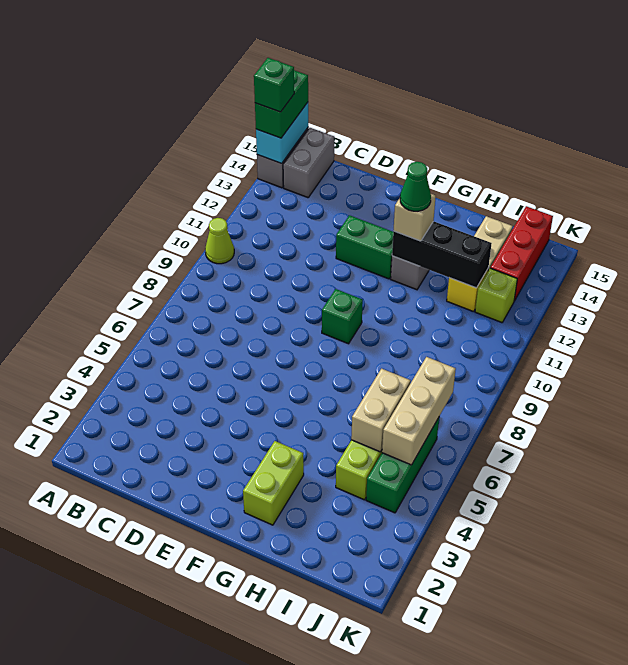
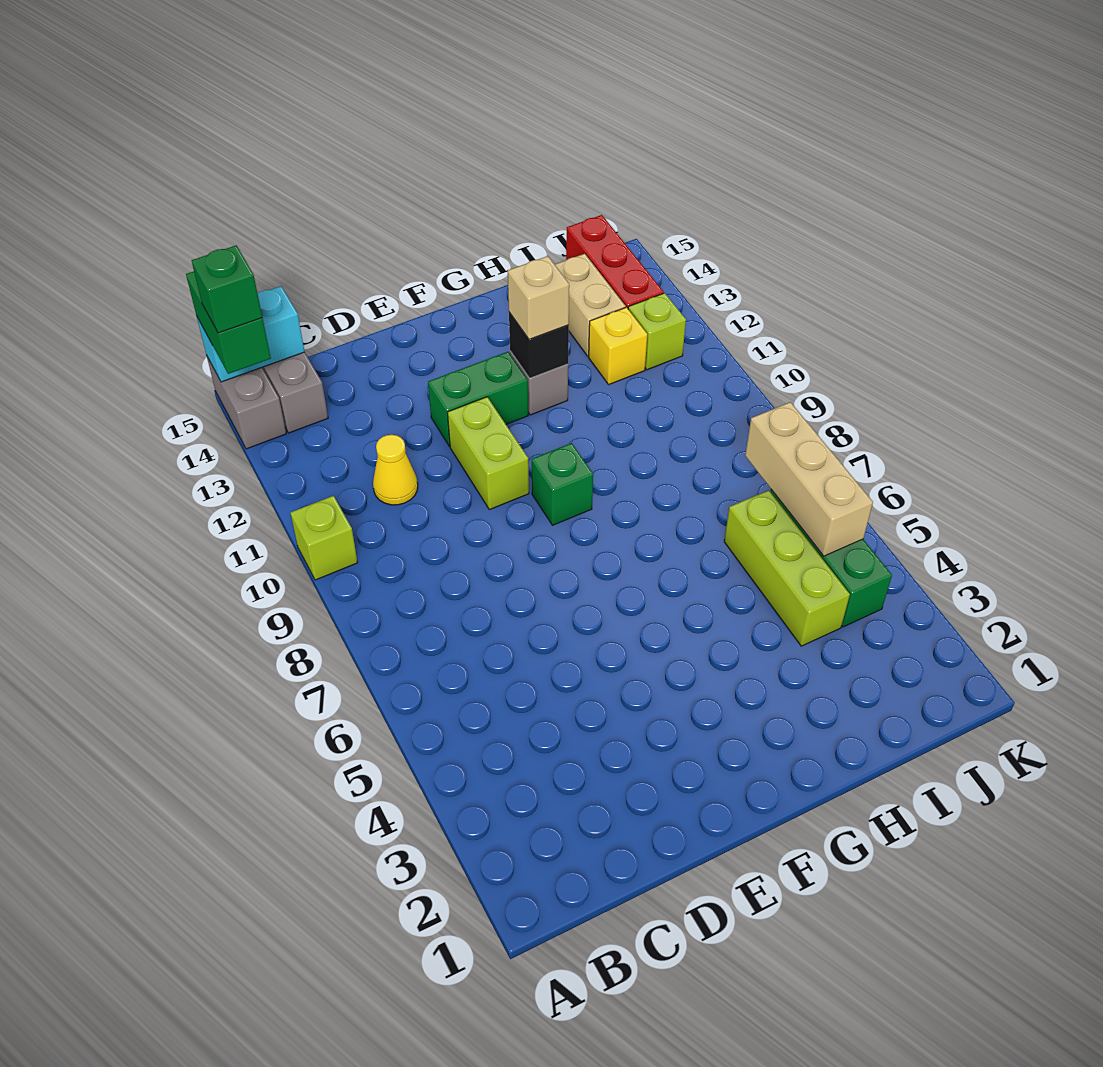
lime 1x1 cone [205,218,234,264] -> lime 1x1 brick [291,496,358,580]
cyan 1x2 brick [256,102,308,163] -> cyan 1x2 brick turned to [197,286,305,382]
none -> yellow 1x1 cone [373,435,418,505]
lime 1x2 brick [243,441,304,525] -> lime 1x2 brick moved to [447,397,529,510]
black 1x3 brick [392,221,492,288] -> black 1x1 brick [509,312,569,378]
green 1x1 cone [400,162,431,211] -> none
tan 1x2 brick [351,369,411,452] -> none

